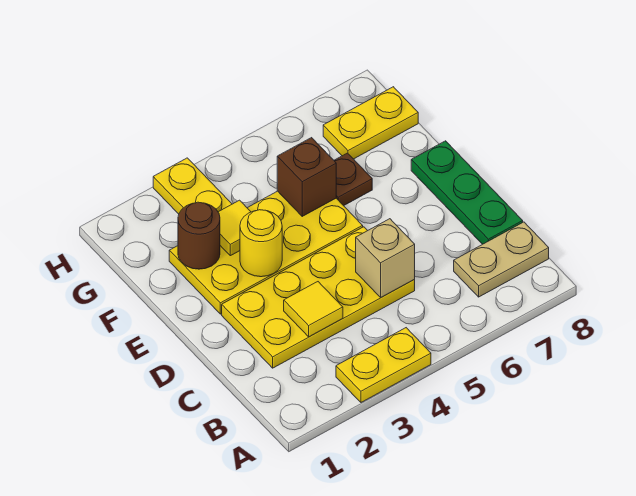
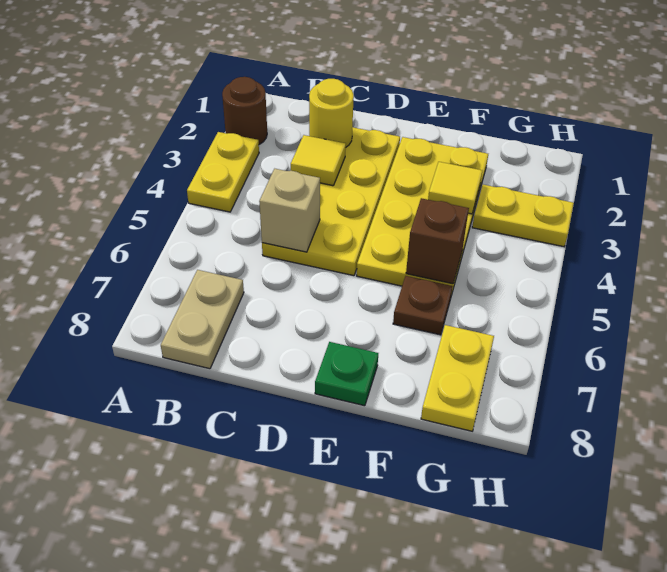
green 1x3 plate [411,141,523,244] -> green 1x1 plate [315,342,378,406]
yellow 1x1 round brick [240,210,282,277] -> yellow 1x1 round brick moved to [309,79,354,147]
brown 1x1 round brick [178,202,220,269] -> brown 1x1 round brick moved to [222,77,267,145]

